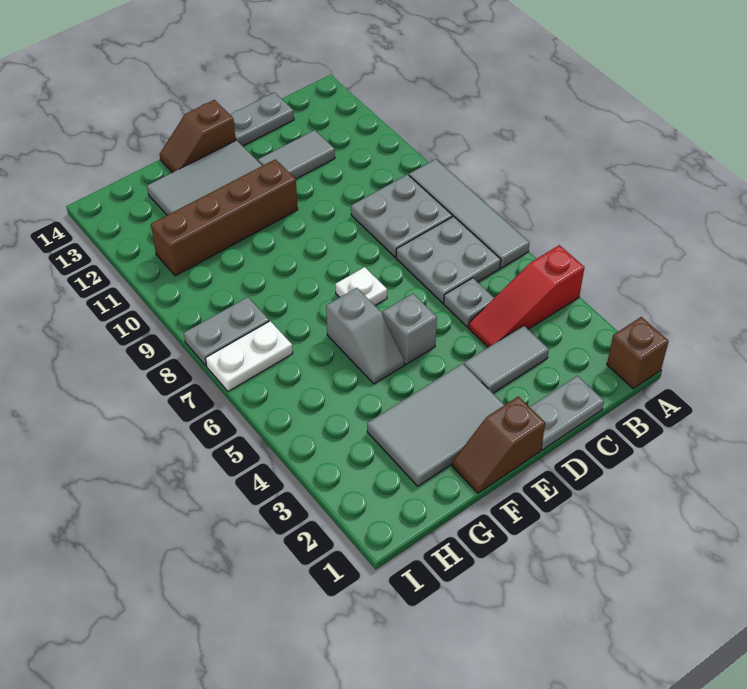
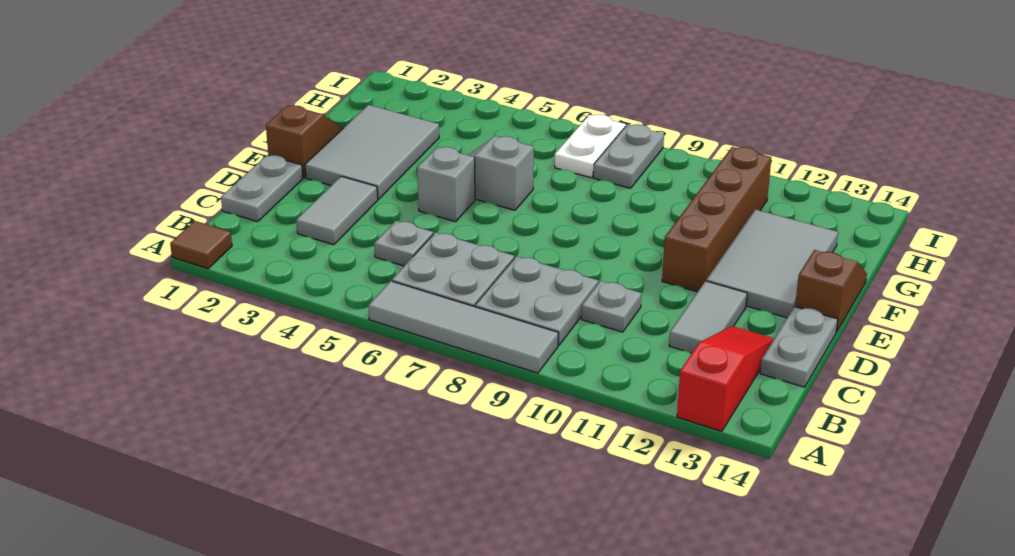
brown 1x1 brick [607,317,669,389] -> brown 1x1 tile [170,221,232,269]
red 1x3 slope [469,245,585,347] -> red 1x3 slope moved to [677,326,774,431]
none -> grey 1x1 plate [581,281,642,332]
white 1x1 plate [335,267,387,305] -> none

